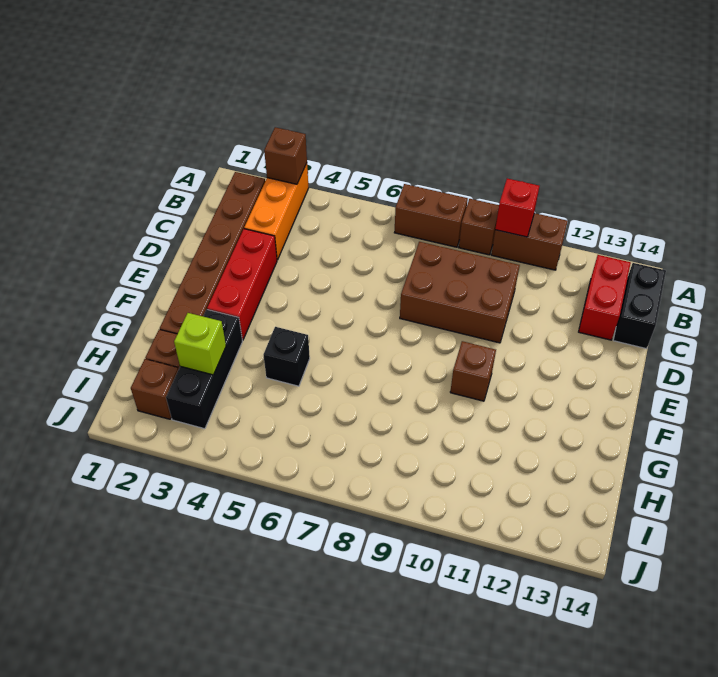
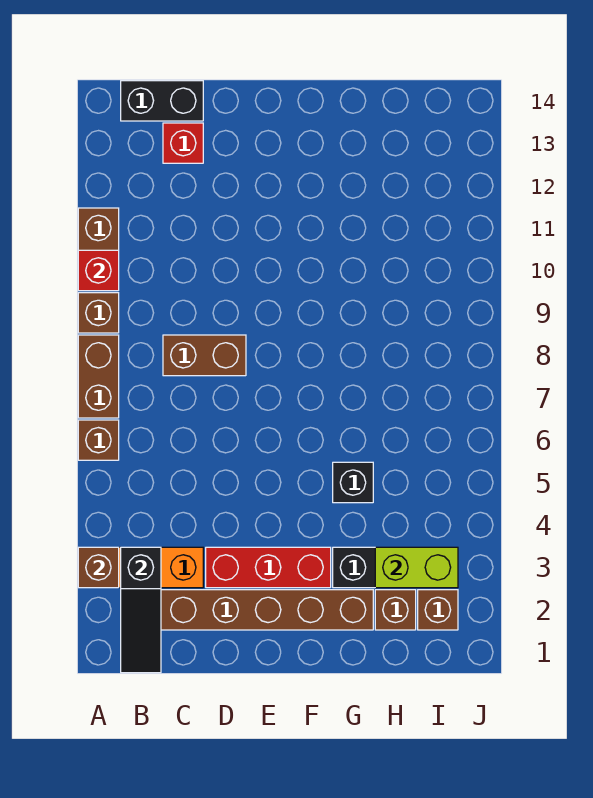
none -> black 1x3 slope [121,547,161,673]
red 1x2 brick [579,255,631,340] -> red 1x1 brick [163,123,203,163]
brown 2x3 brick [400,242,520,343] -> brown 1x2 brick [163,335,246,376]
brown 1x1 brick [450,341,496,401] -> brown 1x1 brick moved to [78,420,119,460]
lime 1x1 brick [174,313,226,375] -> lime 1x2 brick [375,547,458,588]

